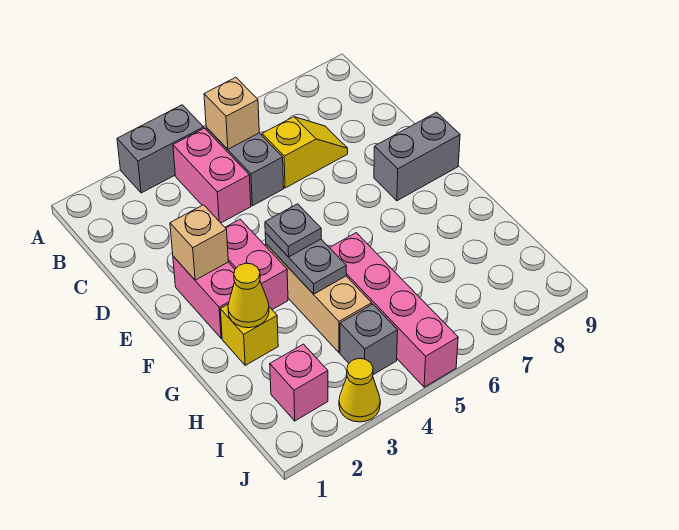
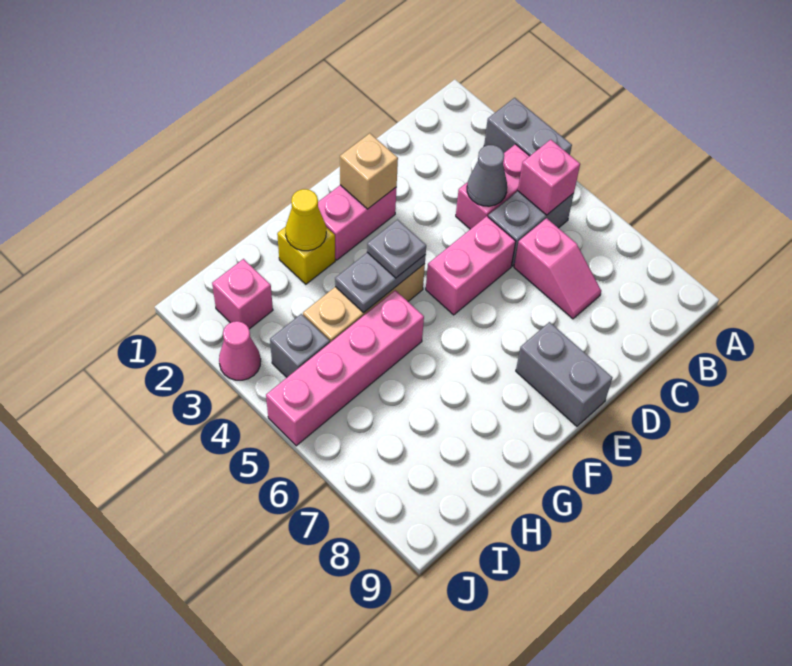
tan 1x1 brick [204,77,259,149] -> pink 1x1 brick [518,139,580,215]
none -> grey 1x1 cone [467,145,507,206]
yellow 1x2 slope [262,117,348,188] -> pink 1x2 slope [514,218,601,319]
pink 1x2 brick [225,219,288,310] -> pink 1x2 brick moved to [426,216,516,315]
yellow 1x1 cone [339,358,380,422] -> pink 1x1 cone [219,321,261,380]

